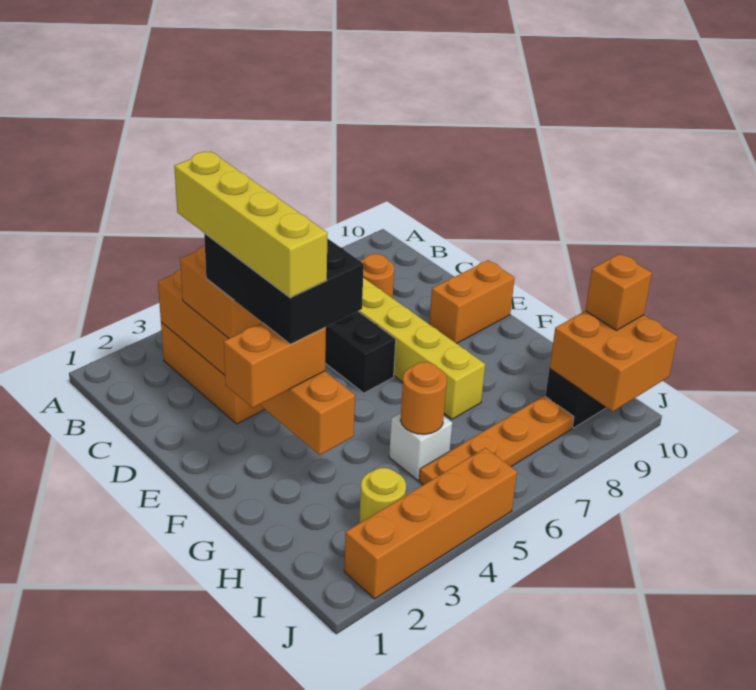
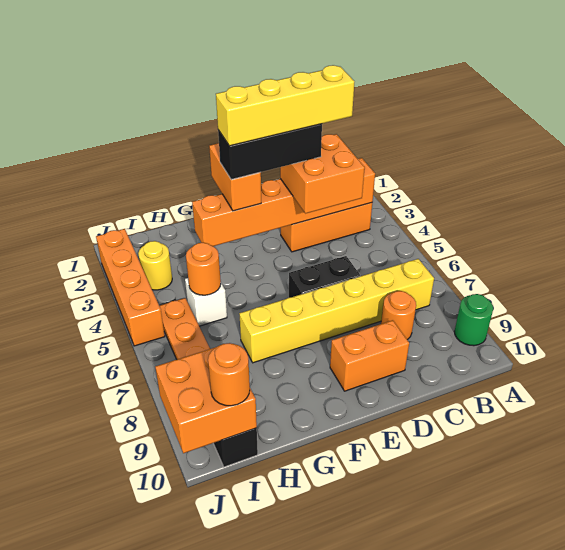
none -> green 1x1 round brick [455,294,493,346]
black 2x3 brick [204,234,364,344] -> black 1x3 brick [218,124,322,180]
orange 1x2 brick [429,260,515,344] -> orange 1x2 brick turned to [330,320,409,391]
orange 1x1 brick [585,254,652,330] -> orange 1x1 round brick [208,343,250,406]

